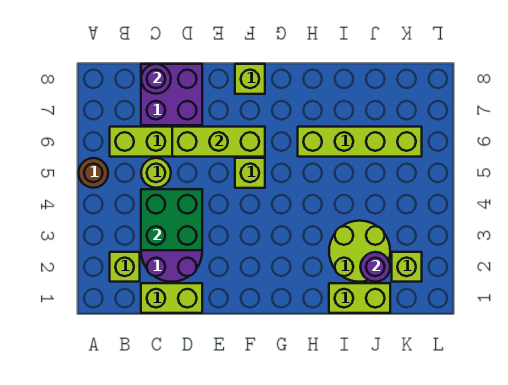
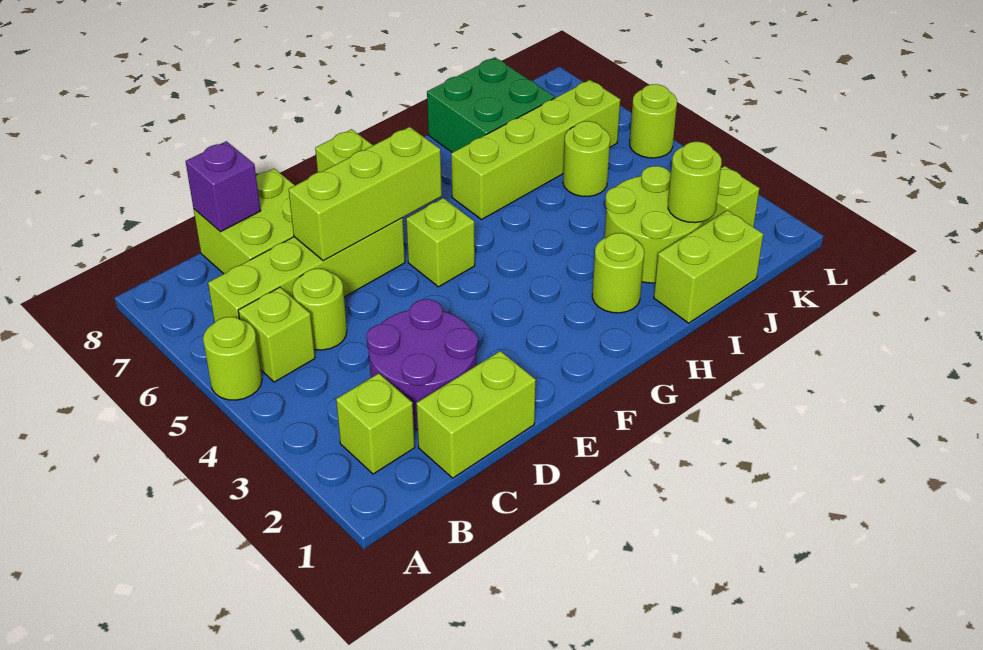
brown 1x1 round brick [79,158,108,188] -> lime 1x1 round brick [203,317,262,400]
none -> lime 1x1 brick [238,287,315,382]
green 2x2 brick [141,189,202,250] -> green 2x2 brick moved to [427,57,555,153]
purple 2x2 brick [141,64,202,125] -> lime 2x2 brick [194,169,295,274]
purple 1x1 round brick [141,64,171,94] -> purple 1x1 brick [186,141,261,232]
none -> lime 1x1 round brick [592,233,644,313]
purple 1x1 round brick [361,252,390,282] -> lime 1x1 round brick [668,142,722,223]
none -> lime 1x1 round brick [563,121,610,196]
none -> lime 1x1 round brick [630,84,677,158]

